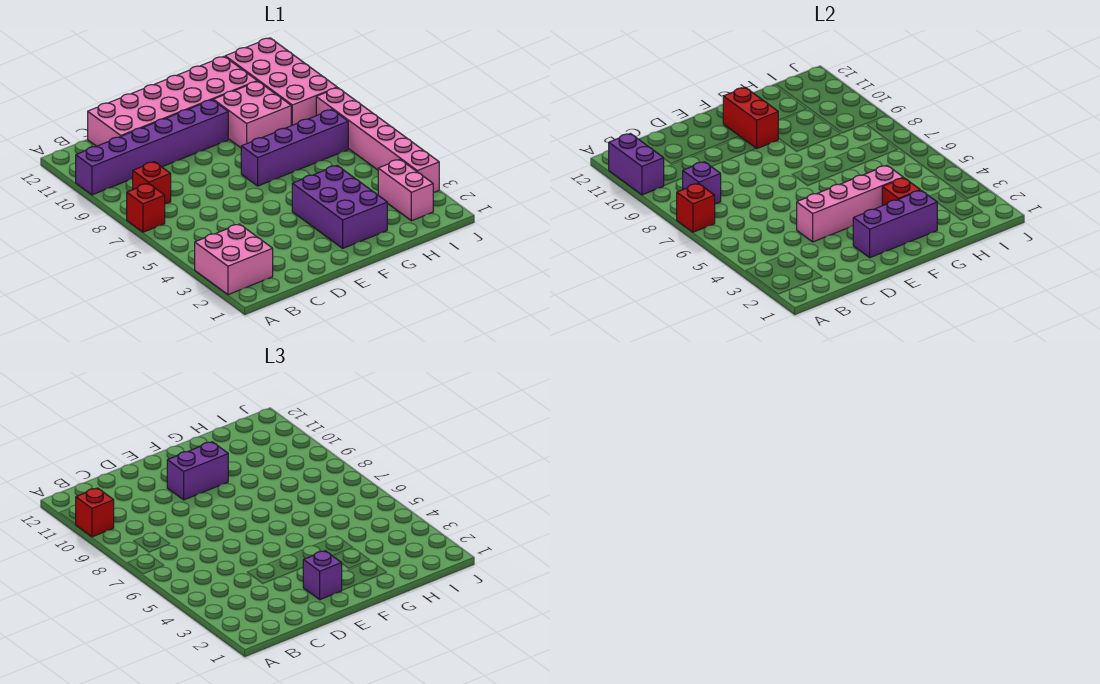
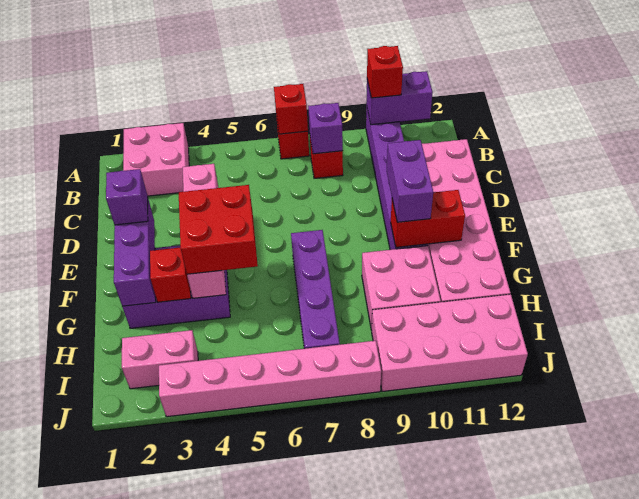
none -> red 2x2 brick [179,185,258,274]

